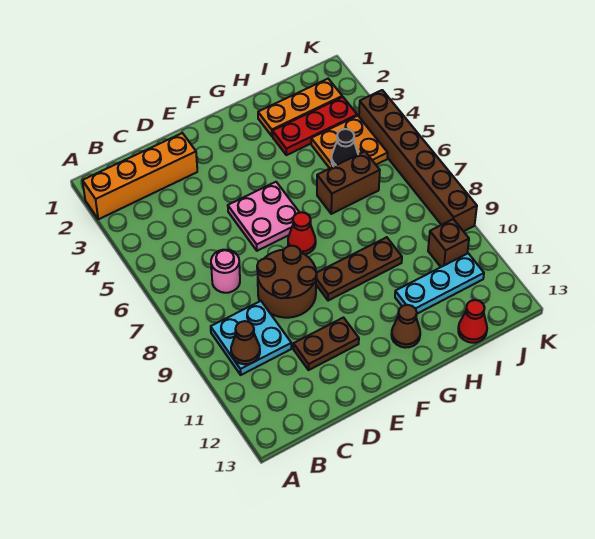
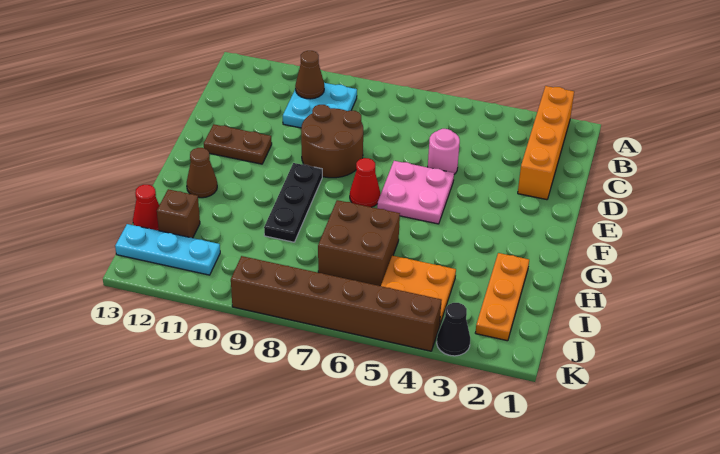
pink 1x1 round brick [211,250,240,293] -> pink 1x1 round brick moved to [428,129,460,174]
brown 1x2 plate [293,318,359,370] -> brown 1x2 plate turned to [204,124,272,164]
brown 1x3 plate [316,237,402,301] -> black 1x3 plate [264,163,322,242]
red 1x3 plate [272,97,357,155] -> none
brown 1x2 brick [317,152,380,214] -> brown 2x2 brick [318,200,400,286]
cyan 1x3 plate [395,253,484,314] -> cyan 1x3 plate turned to [115,224,220,275]
black 1x1 cone [331,129,358,167] -> black 1x1 cone moved to [437,303,470,356]
brown 1x1 brick [428,219,469,267] -> brown 1x1 brick moved to [157,189,200,238]

